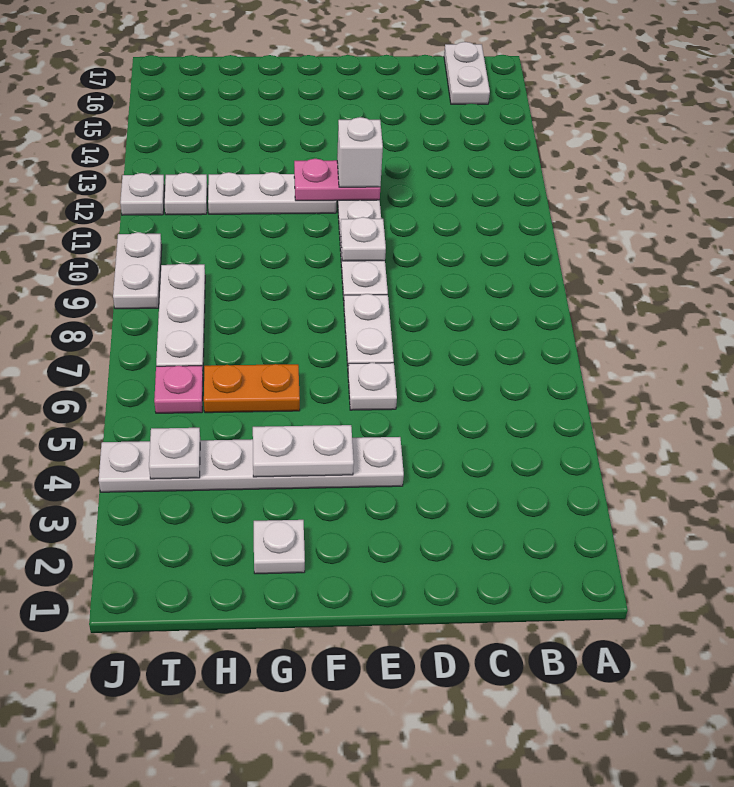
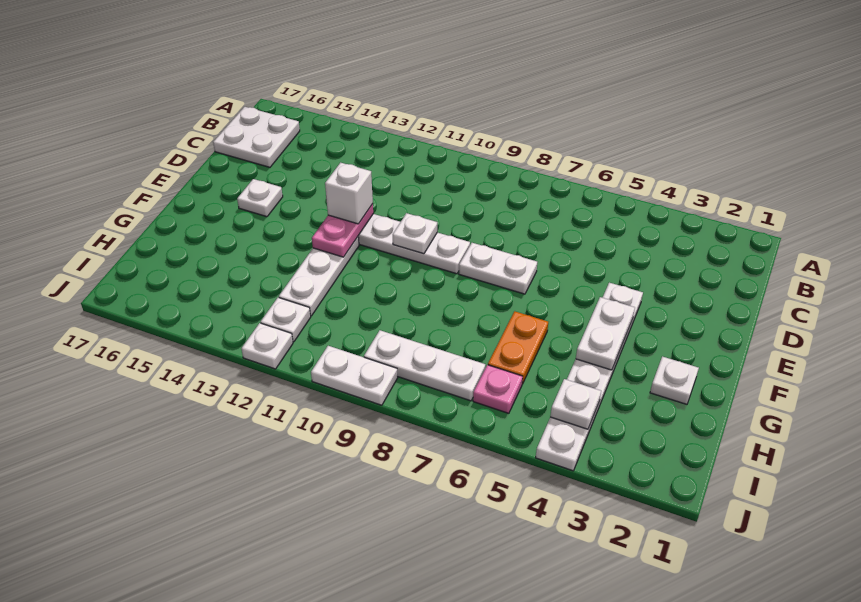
white 1x2 plate [444,42,490,104] -> white 2x2 plate [213,107,300,167]
white 1x1 plate [348,363,397,410] -> white 1x1 plate moved to [237,179,283,217]

